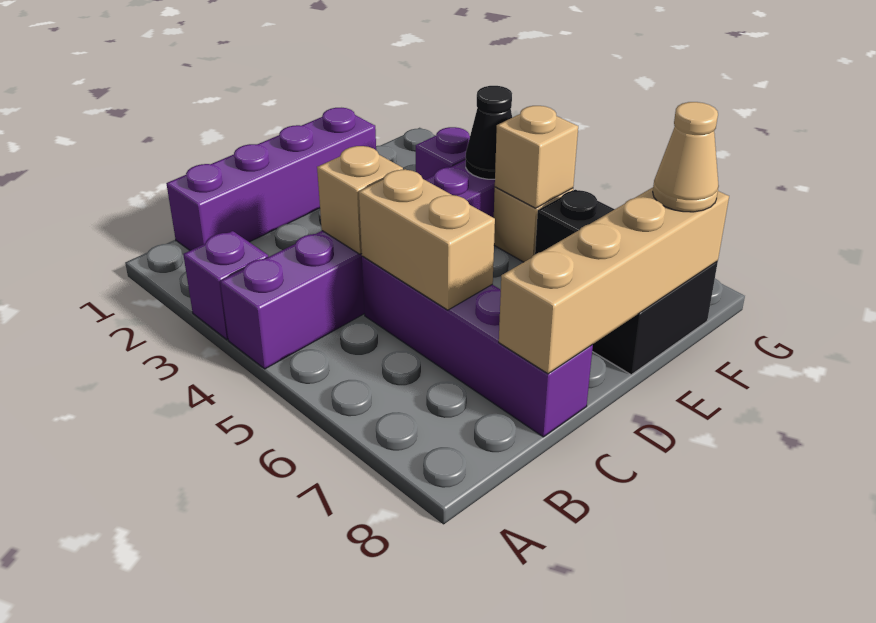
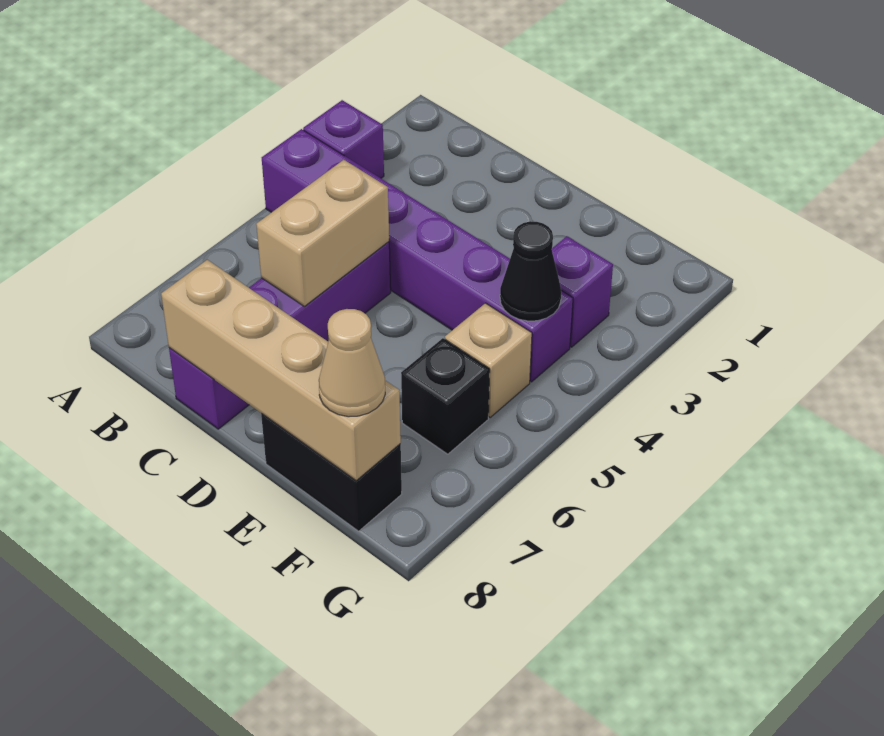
purple 1x4 brick [166,108,376,250] -> none
tan 1x1 brick [317,146,403,254] -> none
tan 1x1 brick [495,106,578,208] -> none

